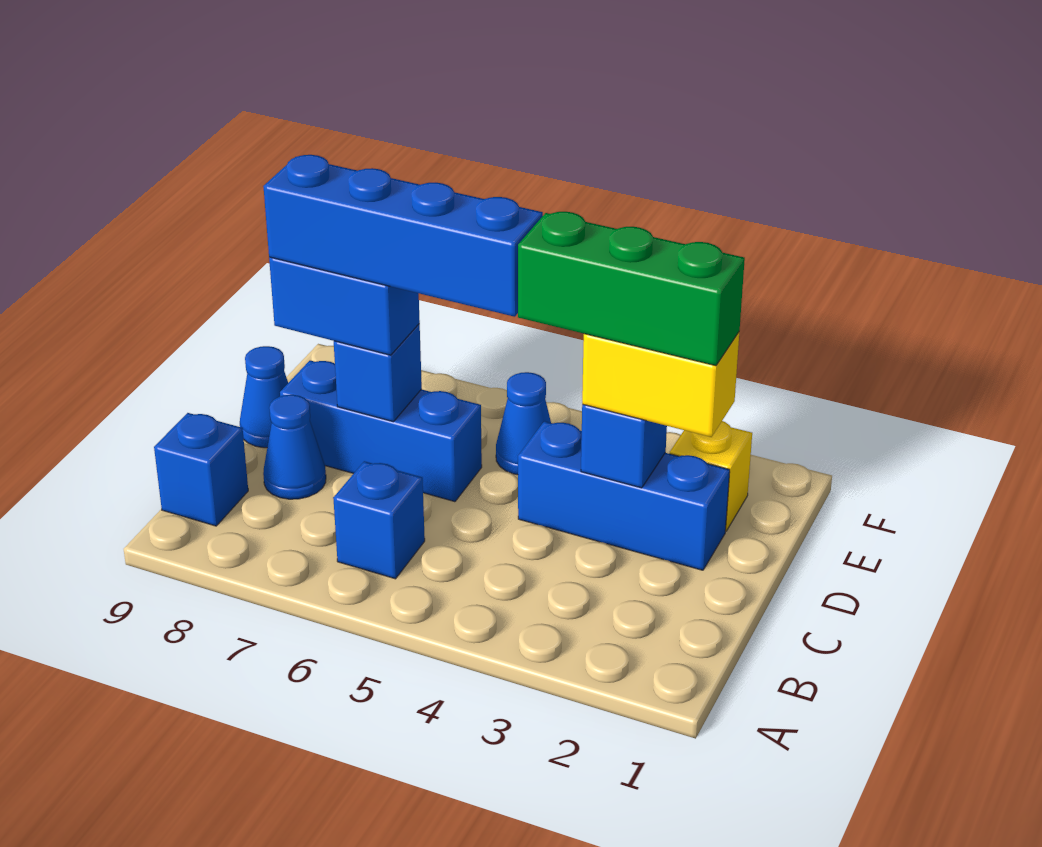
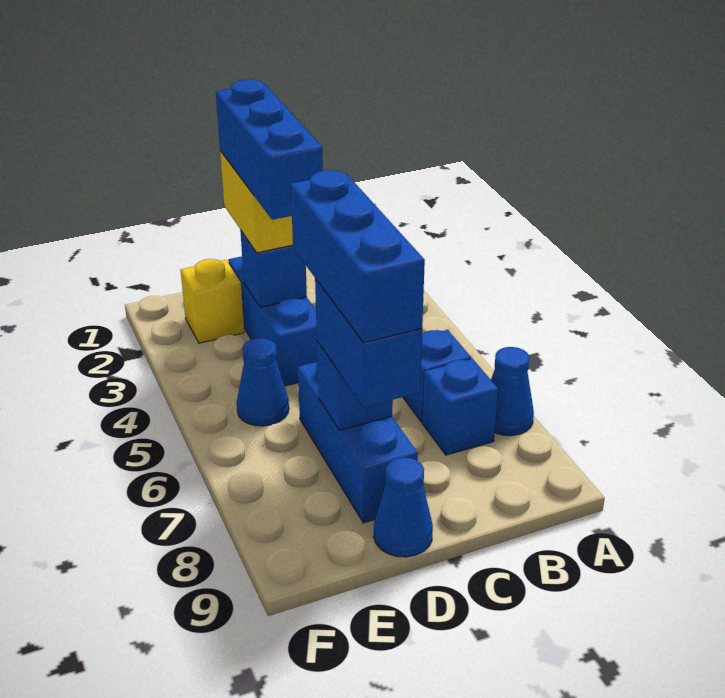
blue 1x1 brick [154,413,248,526] -> blue 1x1 brick moved to [422,359,498,455]
blue 1x1 cone [263,395,326,499] -> blue 1x1 cone moved to [491,347,534,436]
green 1x3 brick [518,212,745,366] -> blue 1x3 brick [216,79,323,220]
blue 1x4 brick [263,155,543,317] -> blue 1x3 brick [291,170,425,343]

